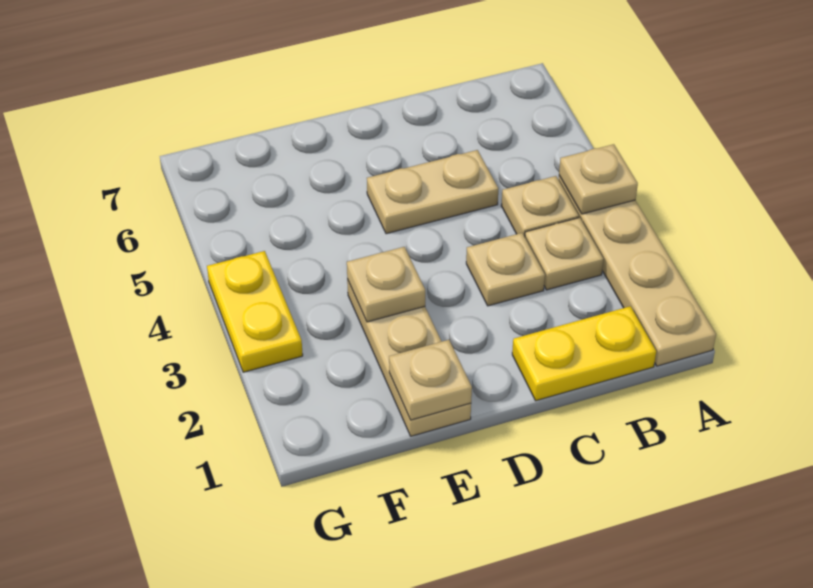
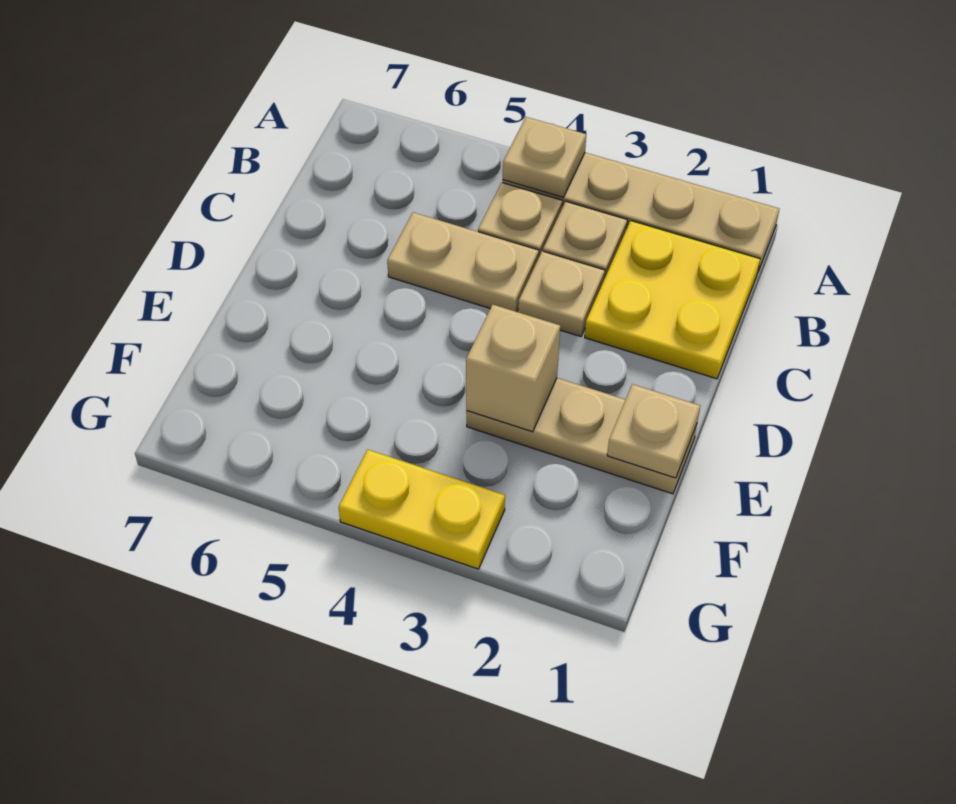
yellow 1x2 plate [512,306,656,401] -> yellow 2x2 plate [585,221,760,379]
tan 1x2 plate [367,150,498,234] -> tan 1x2 plate turned to [387,212,539,312]
tan 1x1 plate [347,247,425,322] -> tan 1x1 brick [466,305,560,432]

